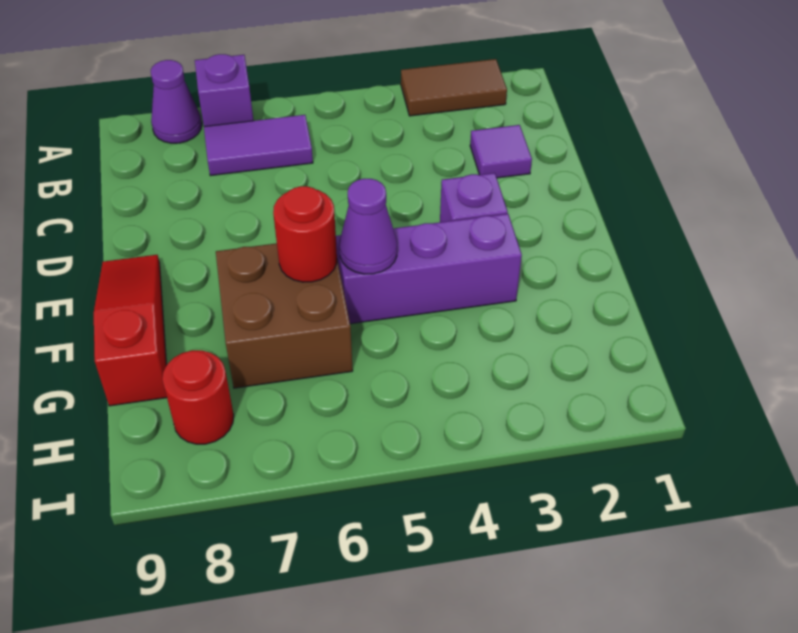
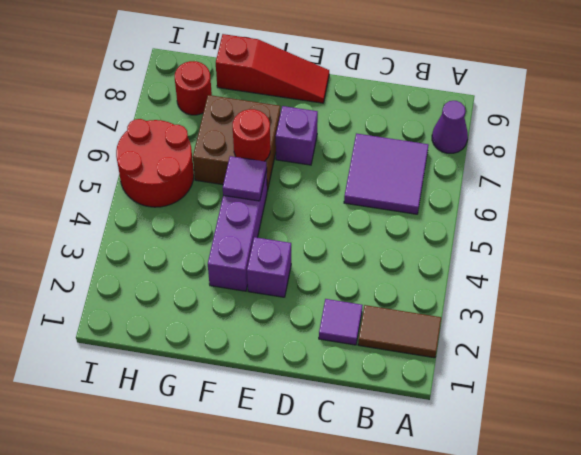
brown 1x2 tile [401,59,507,116] -> brown 1x2 tile turned to [358,305,441,358]
purple 1x1 brick [195,54,254,126] -> purple 1x1 brick moved to [276,106,318,165]
purple 1x2 tile [204,115,313,176] -> purple 2x2 tile [344,133,429,214]
purple 1x1 cone [339,179,397,274] -> purple 1x1 tile [223,156,267,201]
none -> red 2x2 round brick [116,119,194,207]

